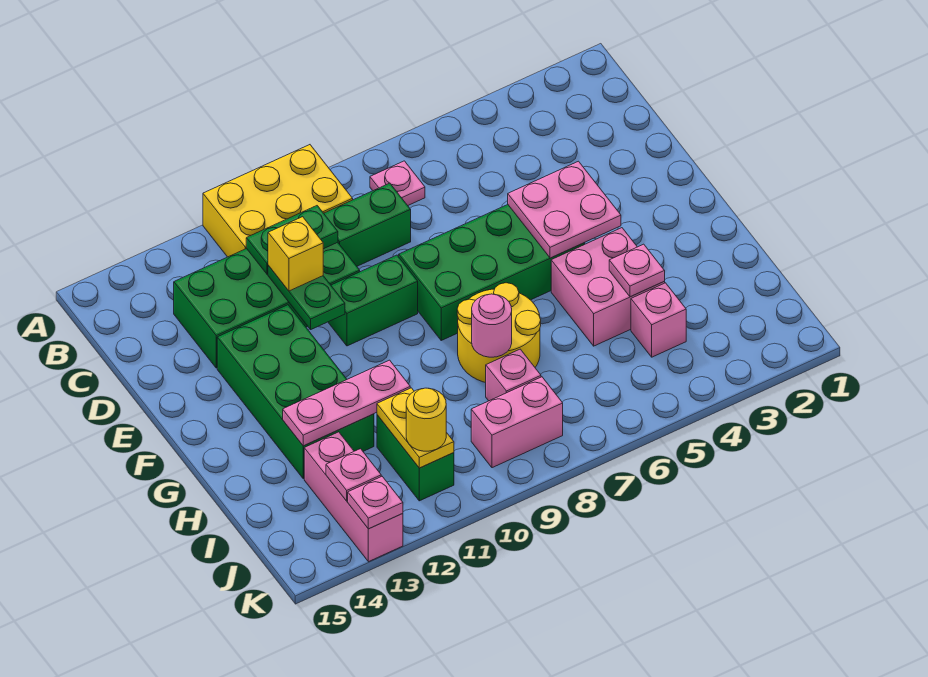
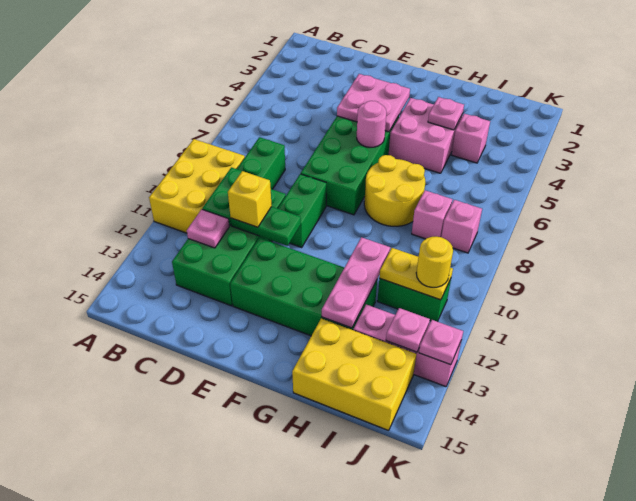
pink 1x1 plate [370,161,425,205] -> pink 1x1 plate moved to [187,209,229,248]
pink 1x1 round brick [472,294,512,357] -> pink 1x1 round brick moved to [357,101,386,147]
none -> yellow 2x3 brick [292,319,416,431]
pink 1x2 brick [471,377,563,468] -> pink 1x1 brick [441,200,482,253]

